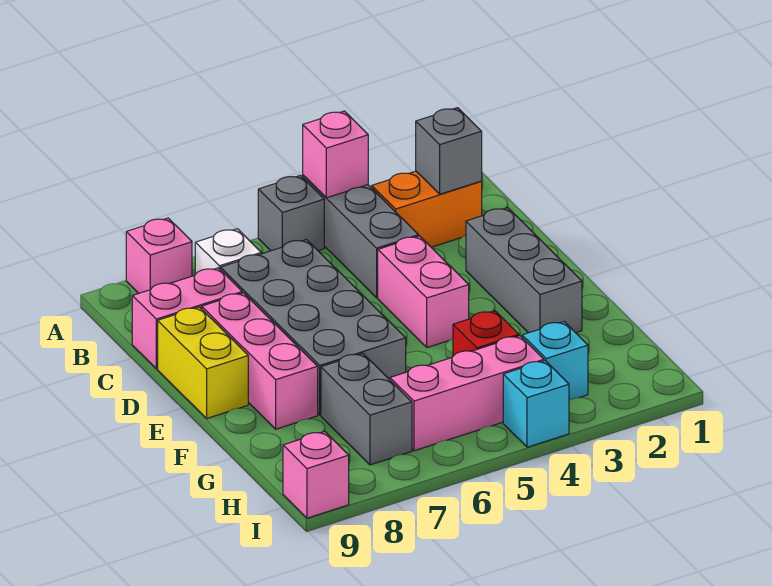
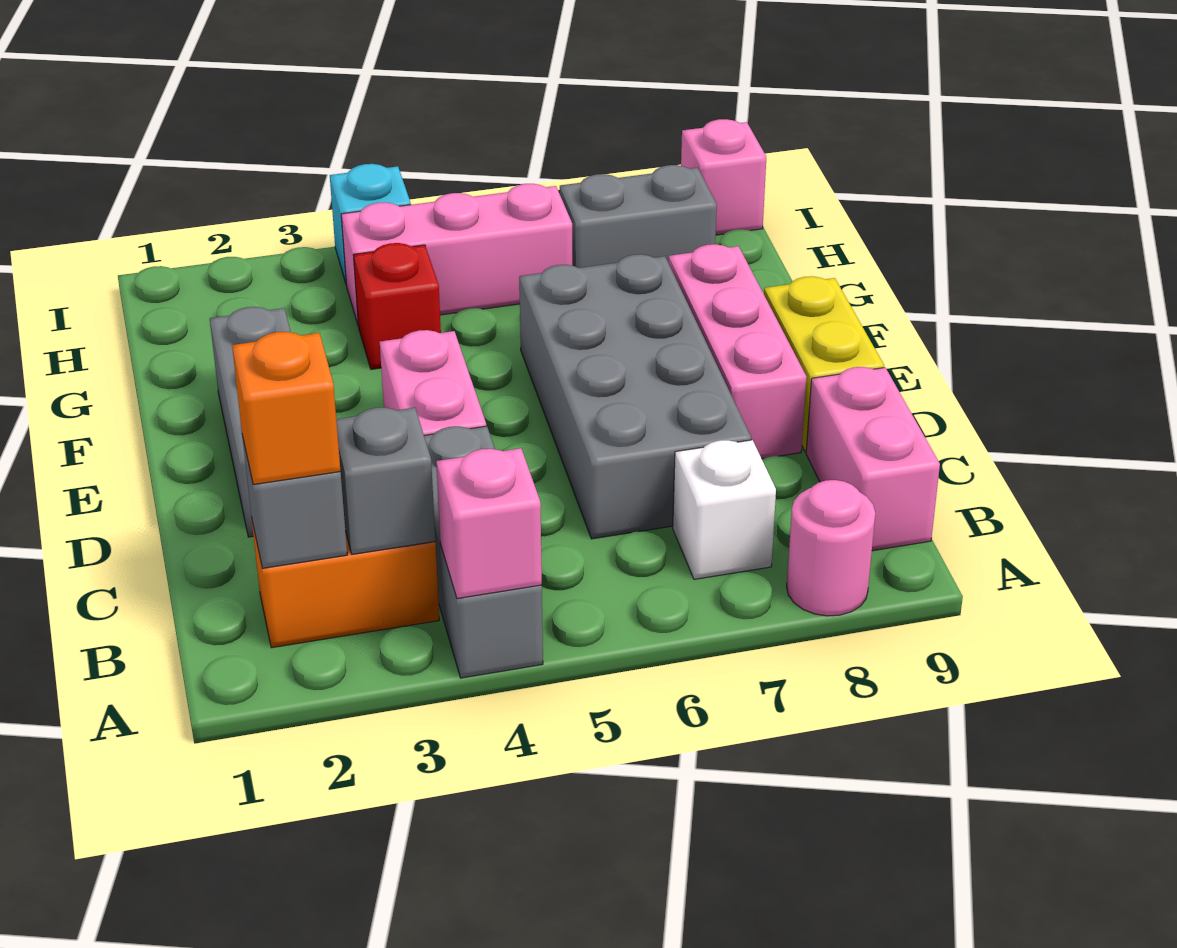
grey 1x1 brick [258,175,324,251] -> grey 1x1 brick moved to [336,408,435,554]
pink 1x1 brick [126,218,192,293] -> pink 1x1 round brick [787,480,875,616]
none -> orange 1x1 brick [232,332,341,485]
pink 1x2 brick [132,268,242,369] -> pink 1x2 brick turned to [806,367,940,551]
grey 1x2 brick [321,353,412,465] -> grey 1x2 brick turned to [560,165,717,268]
cyan 1x1 brick [522,322,588,400] -> none

